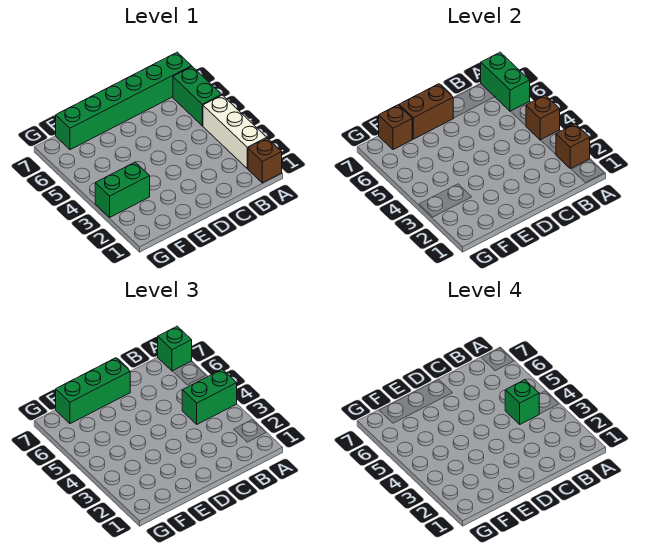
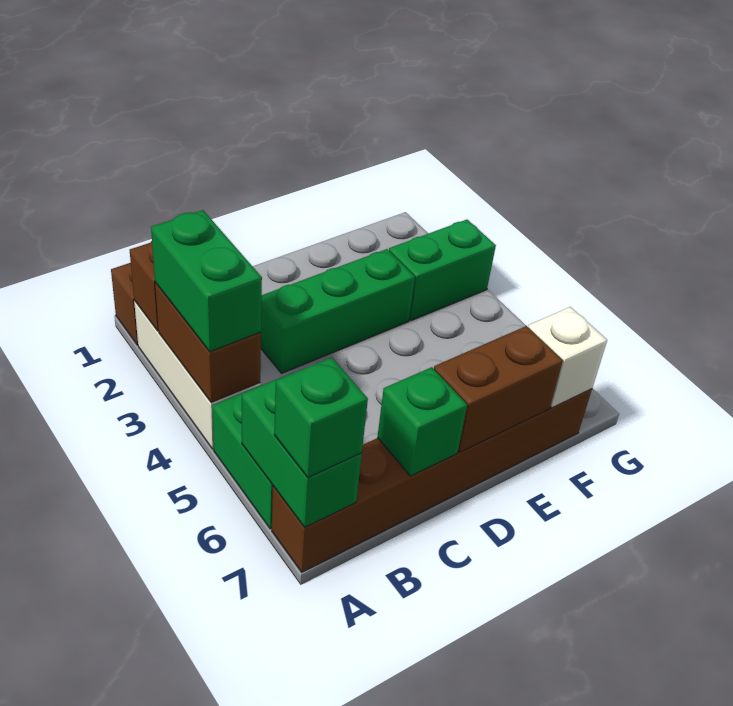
brown 1x1 brick [526,95,560,140] -> brown 1x2 brick [155,283,261,403]
green 1x2 brick [182,369,237,424] -> green 1x2 brick turned to [151,210,262,352]
green 1x6 brick [56,52,192,150] -> brown 1x6 brick [272,389,592,572]
green 1x1 brick [505,380,539,424] -> green 1x1 brick moved to [377,367,467,476]
green 1x3 brick [56,358,130,424] -> green 1x3 brick moved to [261,249,415,373]
brown 1x1 brick [379,105,412,150] -> white 1x1 brick [528,307,607,408]

